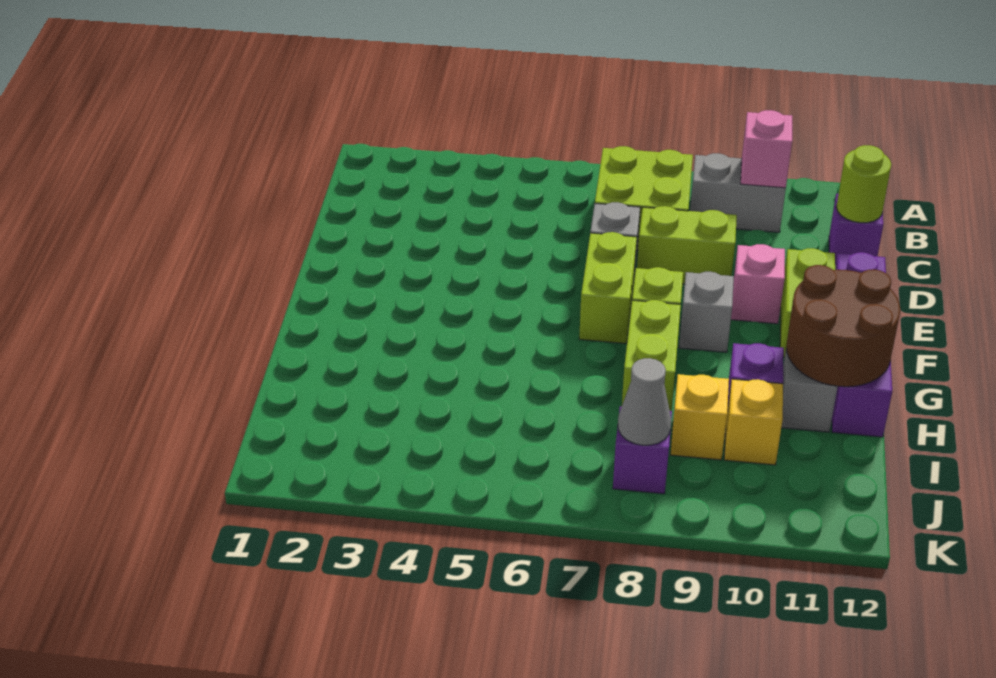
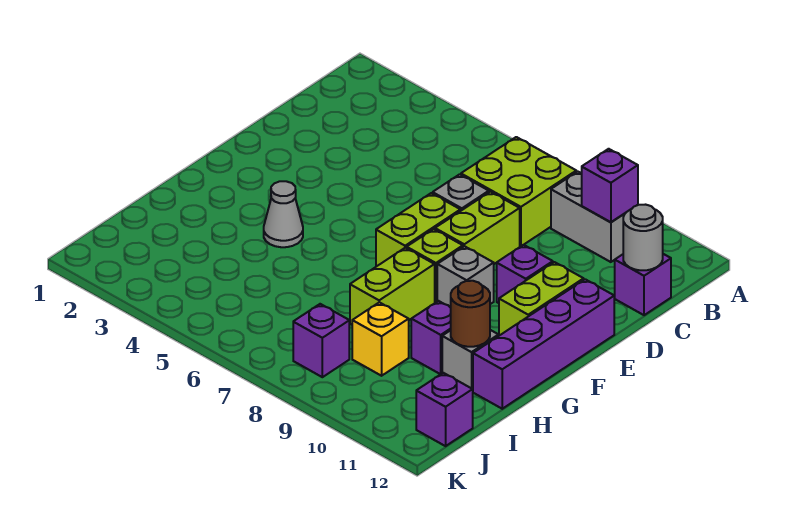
pink 1x1 brick [741,110,792,188] -> purple 1x1 brick [582,149,638,222]
lime 1x1 round brick [836,145,891,223] -> grey 1x1 round brick [623,205,663,270]
lime 1x2 brick [637,206,737,284] -> lime 1x2 brick turned to [435,192,520,264]
pink 1x1 brick [731,244,785,324] -> purple 1x1 brick [497,245,553,303]
brown 2x2 round brick [786,265,900,387] -> brown 1x1 round brick [451,281,490,347]
yellow 1x1 brick [724,379,783,465] -> none
grey 1x1 cone [618,358,671,445] -> grey 1x1 cone moved to [264,181,303,247]
none -> purple 1x1 brick [416,373,473,446]

